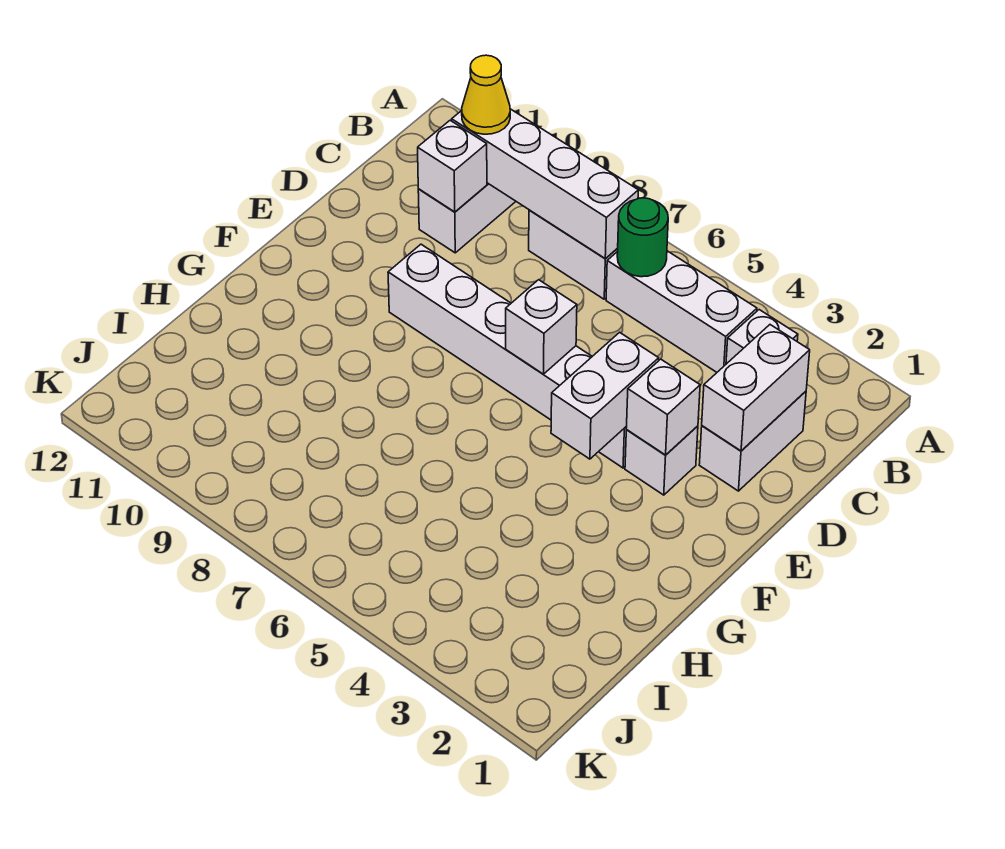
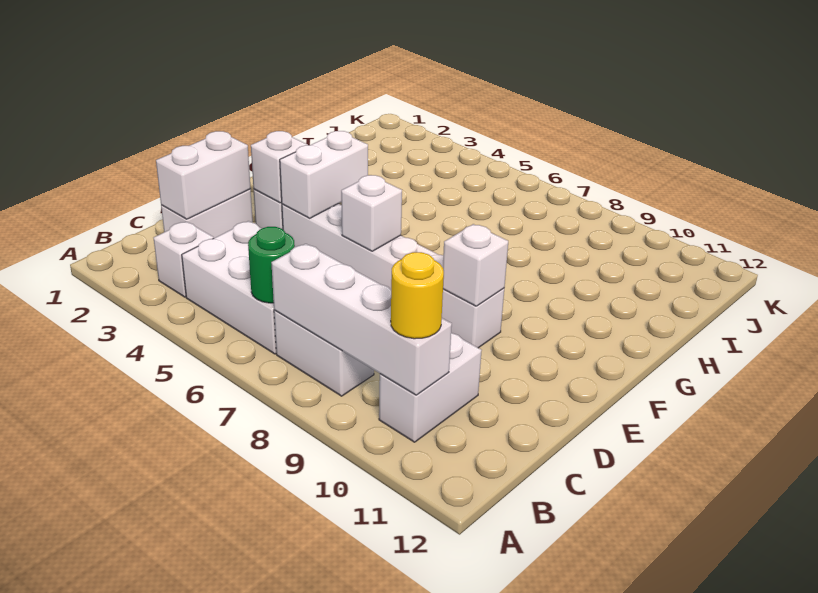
white 1x3 brick [606,251,757,372] -> white 2x3 brick [182,221,276,354]
yellow 1x1 cone [462,55,510,134] -> yellow 1x1 round brick [391,252,444,339]
white 1x1 brick [418,120,487,212] -> white 1x1 brick moved to [443,224,508,306]

